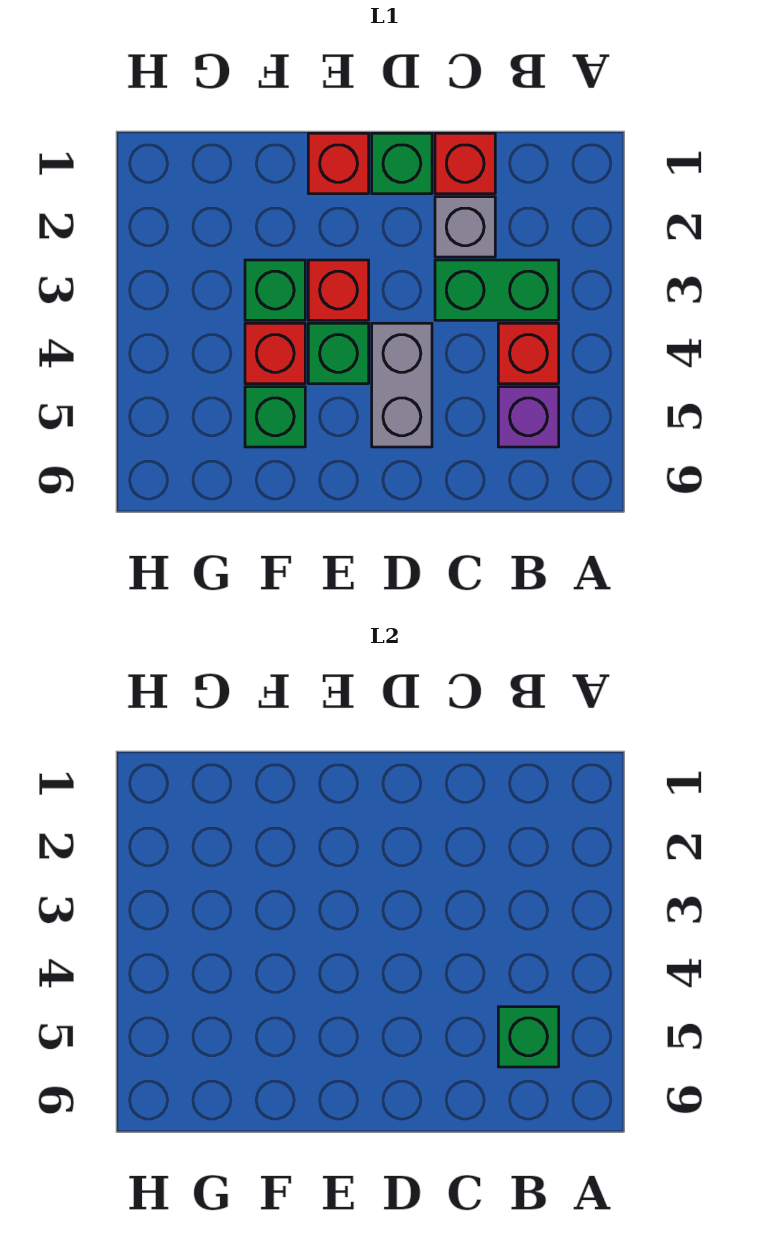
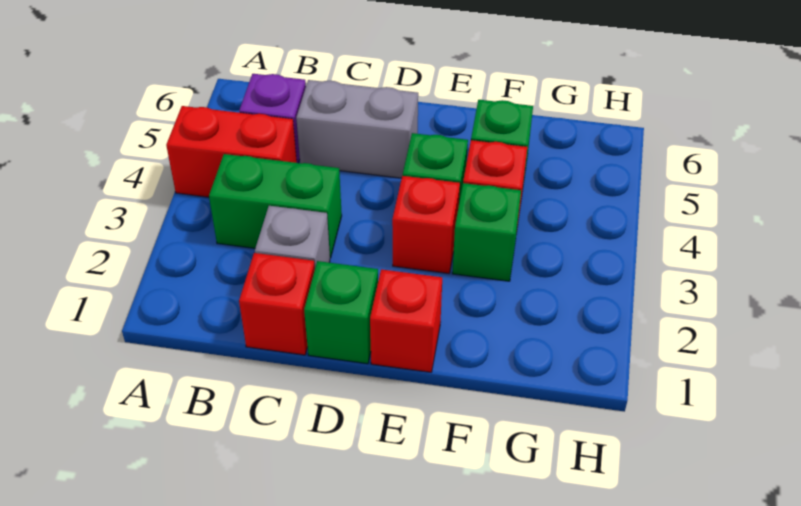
red 1x1 brick [498,323,559,384] -> red 1x2 brick [166,106,297,197]
green 1x1 brick [498,1007,559,1067] -> none
grey 1x2 brick [372,323,432,447] -> grey 1x2 brick turned to [296,80,418,178]

